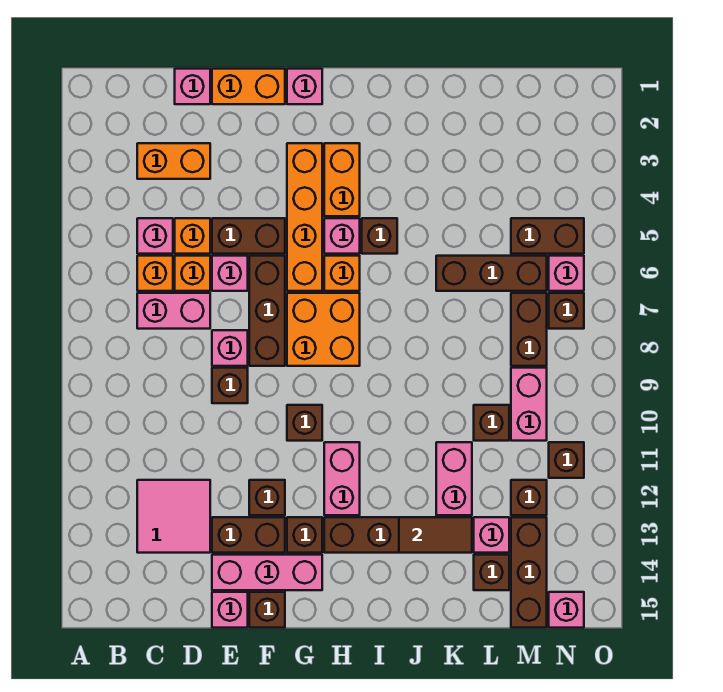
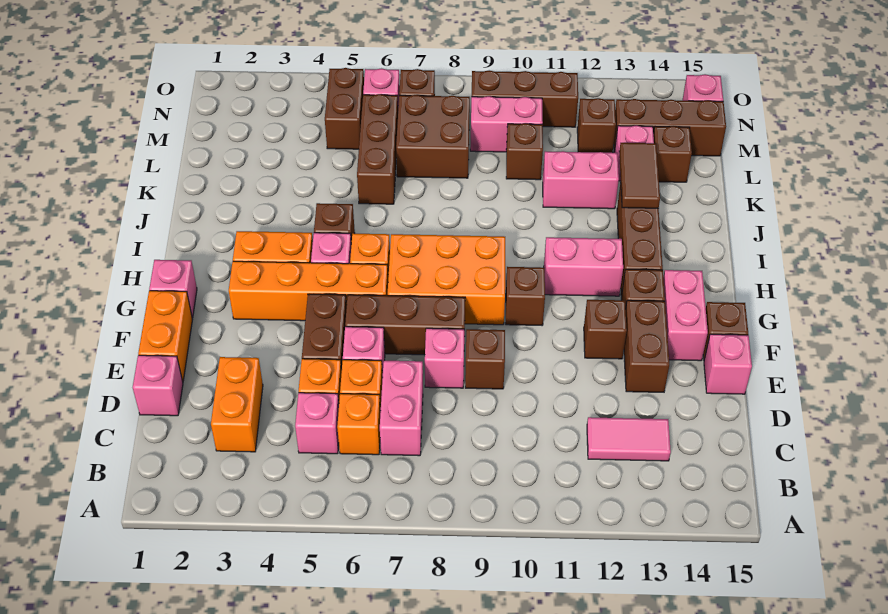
pink 2x2 tile [137,480,210,553] -> pink 1x2 tile [587,417,671,461]
pink 1x3 brick [212,555,322,590] -> pink 1x2 brick [663,270,708,361]
orange 2x2 brick [287,293,360,366] -> orange 2x3 brick [388,234,505,325]
brown 1x2 brick [511,293,547,366] -> brown 2x2 brick [396,95,470,178]
brown 1x1 brick [549,442,584,478] -> brown 1x3 brick [472,70,578,127]

